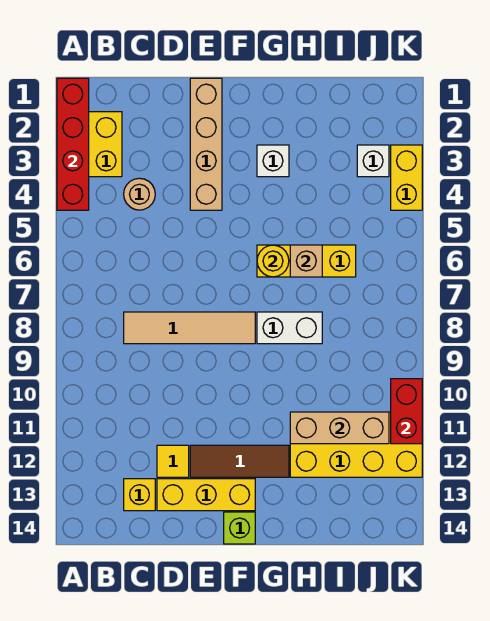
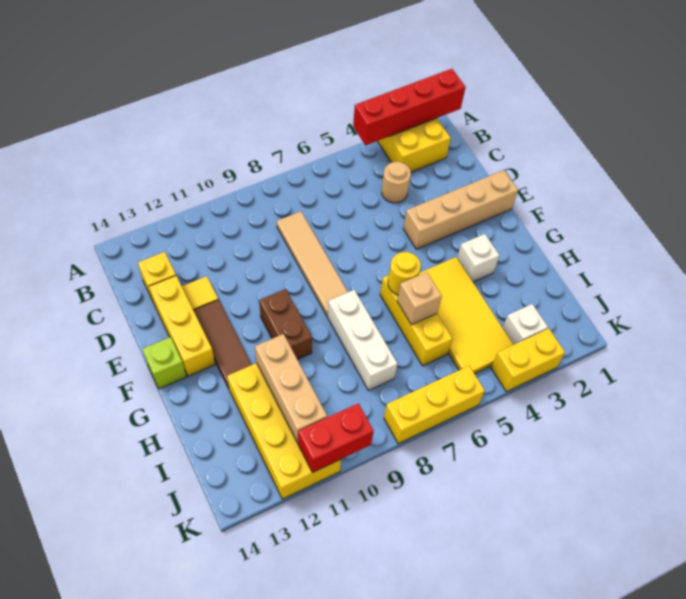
none -> brown 1x2 brick [259,289,312,360]
none -> yellow 2x4 tile [419,257,513,374]
white 1x2 brick [257,312,322,344] -> white 1x3 brick [328,290,398,390]
none -> yellow 1x3 brick [384,366,485,444]

